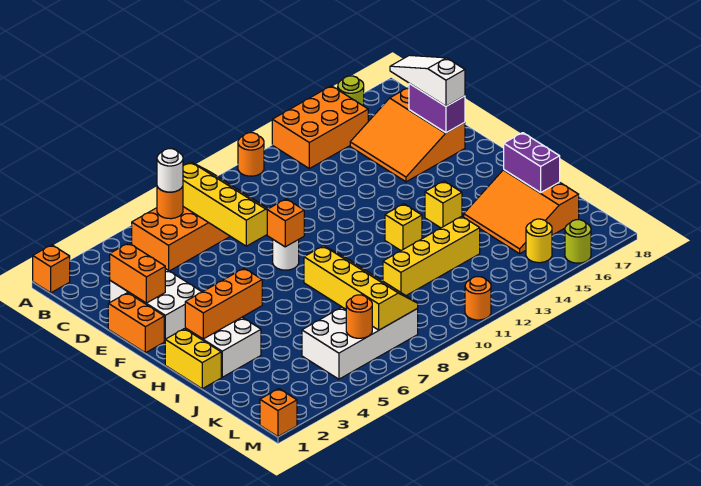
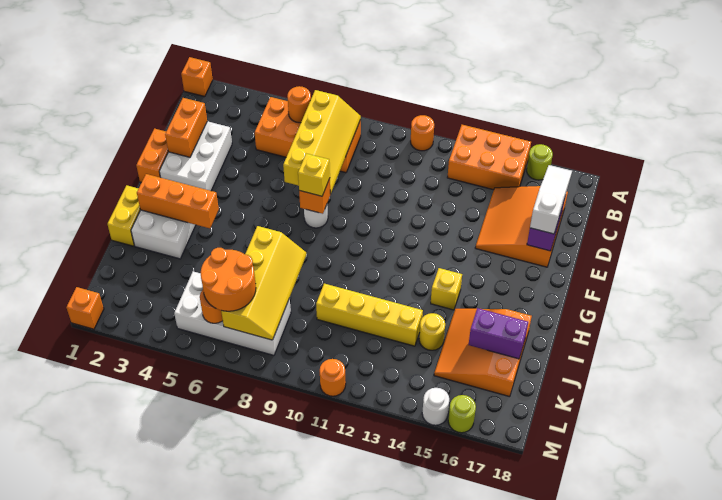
white 1x1 round brick [157,149,183,192] -> white 1x1 round brick moved to [422,388,449,425]
yellow 1x1 brick [385,204,422,251] -> yellow 1x1 brick moved to [298,154,330,196]
purple 1x2 brick [504,133,560,192] -> purple 1x2 brick turned to [469,308,528,359]
none -> orange 2x2 round brick [201,248,256,311]
yellow 1x1 round brick [526,219,552,263] -> yellow 1x1 round brick moved to [419,313,445,350]

